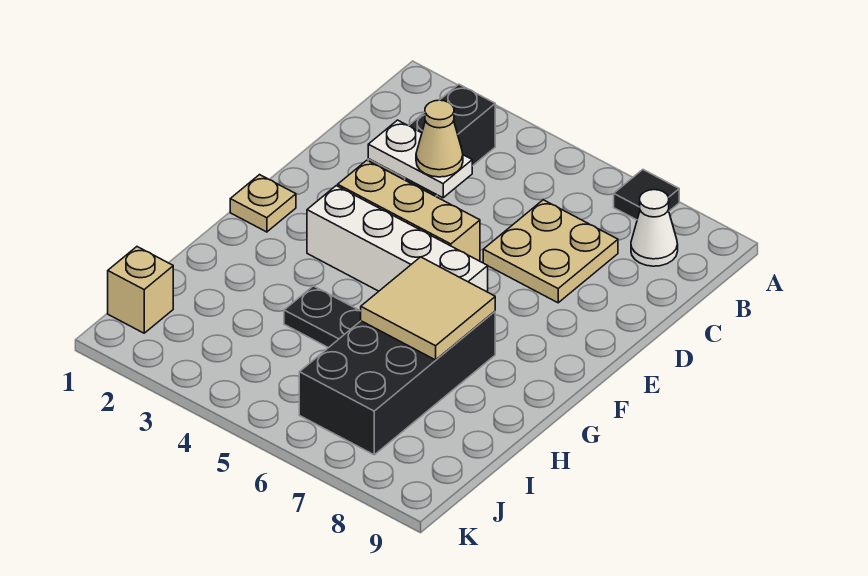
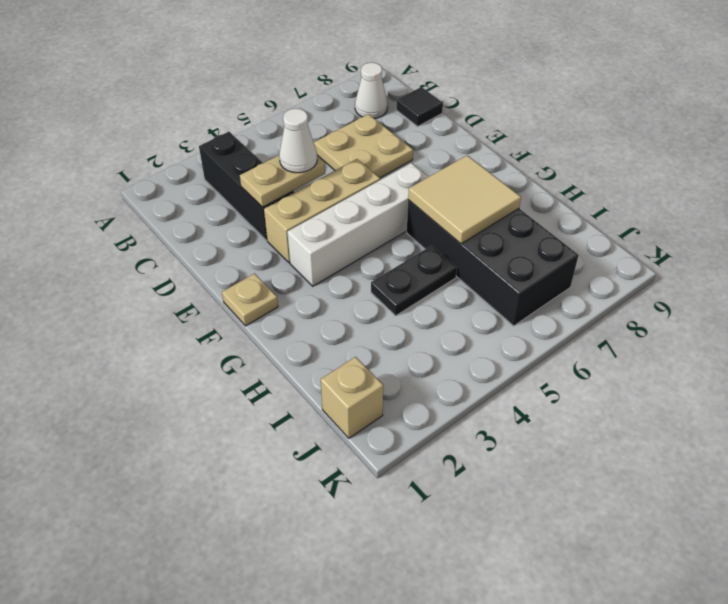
black 1x1 tile [614,170,679,220] -> black 1x1 tile moved to [396,87,443,126]
white 1x2 plate [368,120,472,198] -> tan 1x2 plate [240,155,325,207]
tan 1x1 cone [416,100,463,177] -> white 1x1 cone [279,109,317,173]

